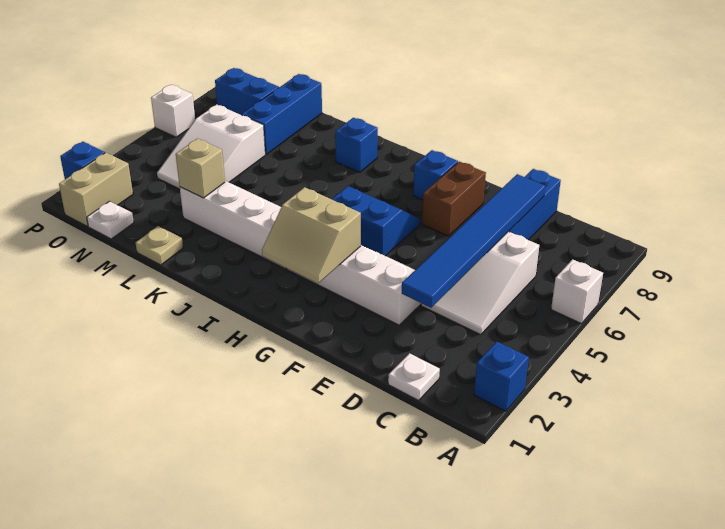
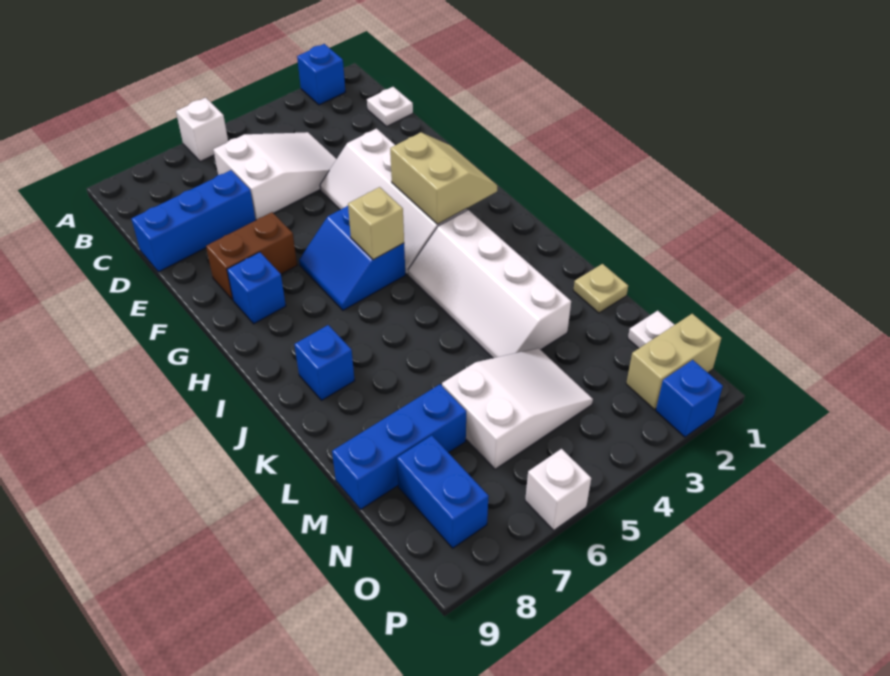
blue 1x6 tile [402,174,545,308] -> none
tan 1x1 brick [176,139,225,198] -> tan 1x1 brick moved to [348,187,404,260]

